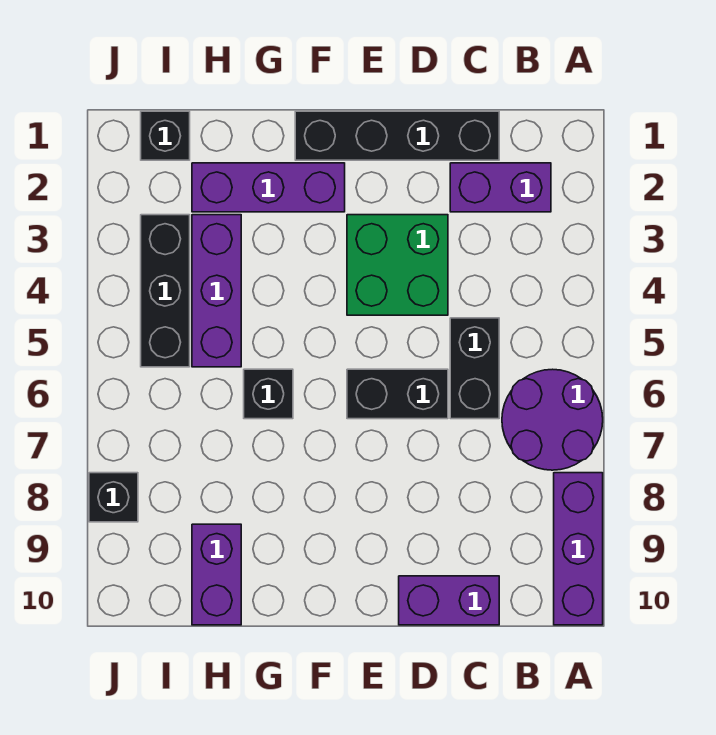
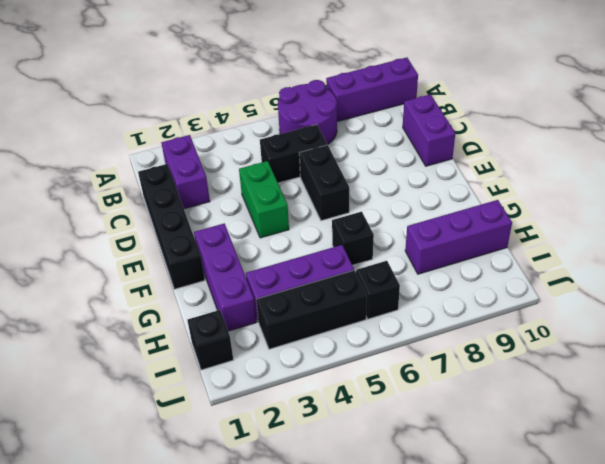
green 2x2 brick [347,215,448,315] -> green 1x2 brick [239,161,289,238]
purple 1x2 brick [192,524,241,625] -> purple 1x3 brick [405,200,512,274]
black 1x1 brick [89,473,138,522] -> black 1x1 brick moved to [356,261,400,319]

